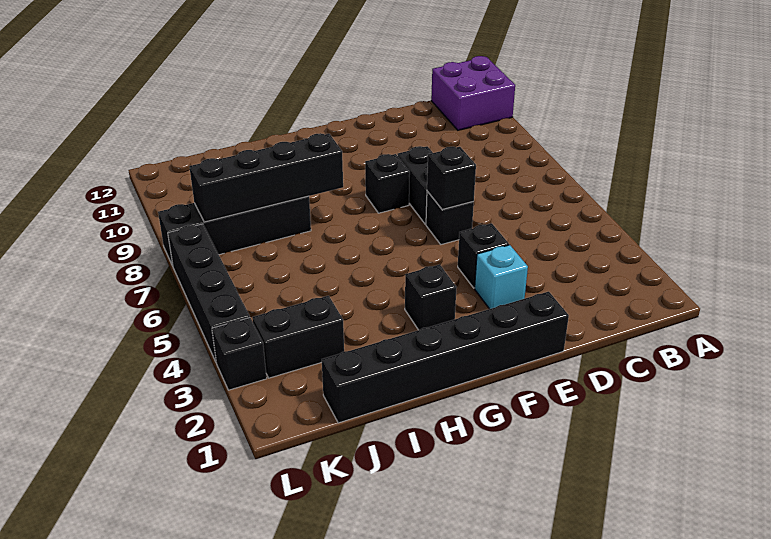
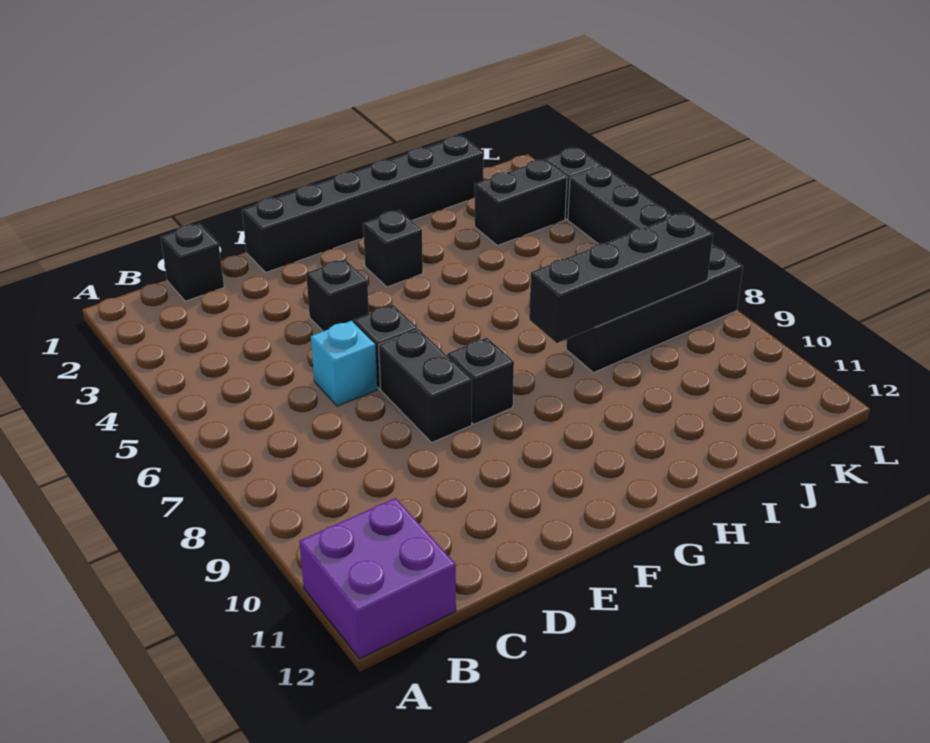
cyan 1x1 brick [475,245,528,309] -> cyan 1x1 brick moved to [311,321,377,406]
black 1x1 brick [427,147,476,209] -> black 1x1 brick moved to [161,224,224,301]

